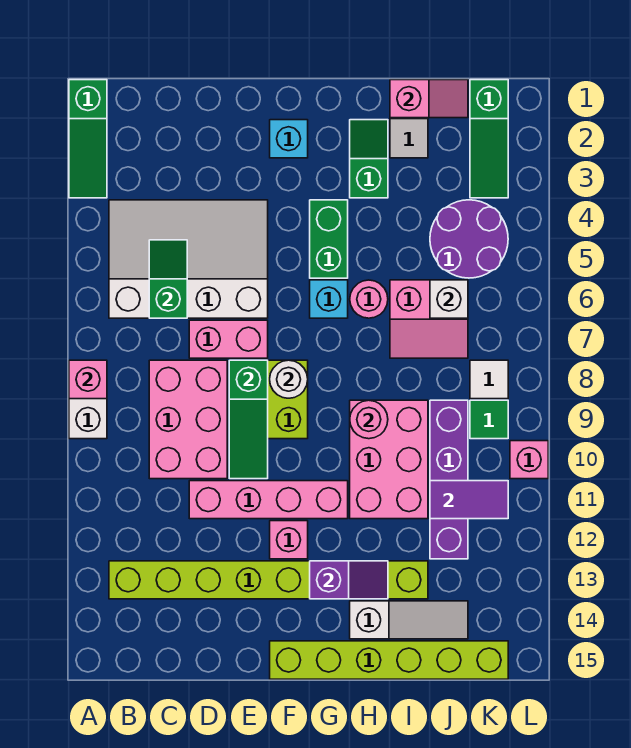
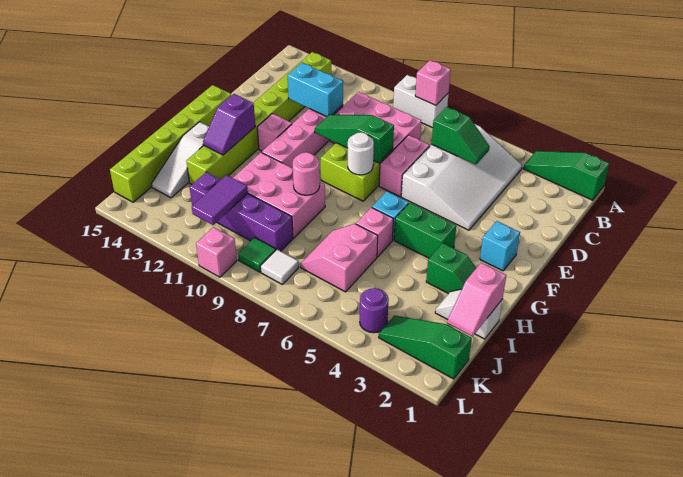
none -> cyan 1x2 brick [288,63,343,117]
pink 1x1 round brick [350,280,388,318] -> pink 1x1 brick [356,207,393,257]
purple 2x2 round brick [430,200,508,278] -> purple 1x1 round brick [360,288,389,333]
white 1x1 brick [430,280,468,318] -> none

